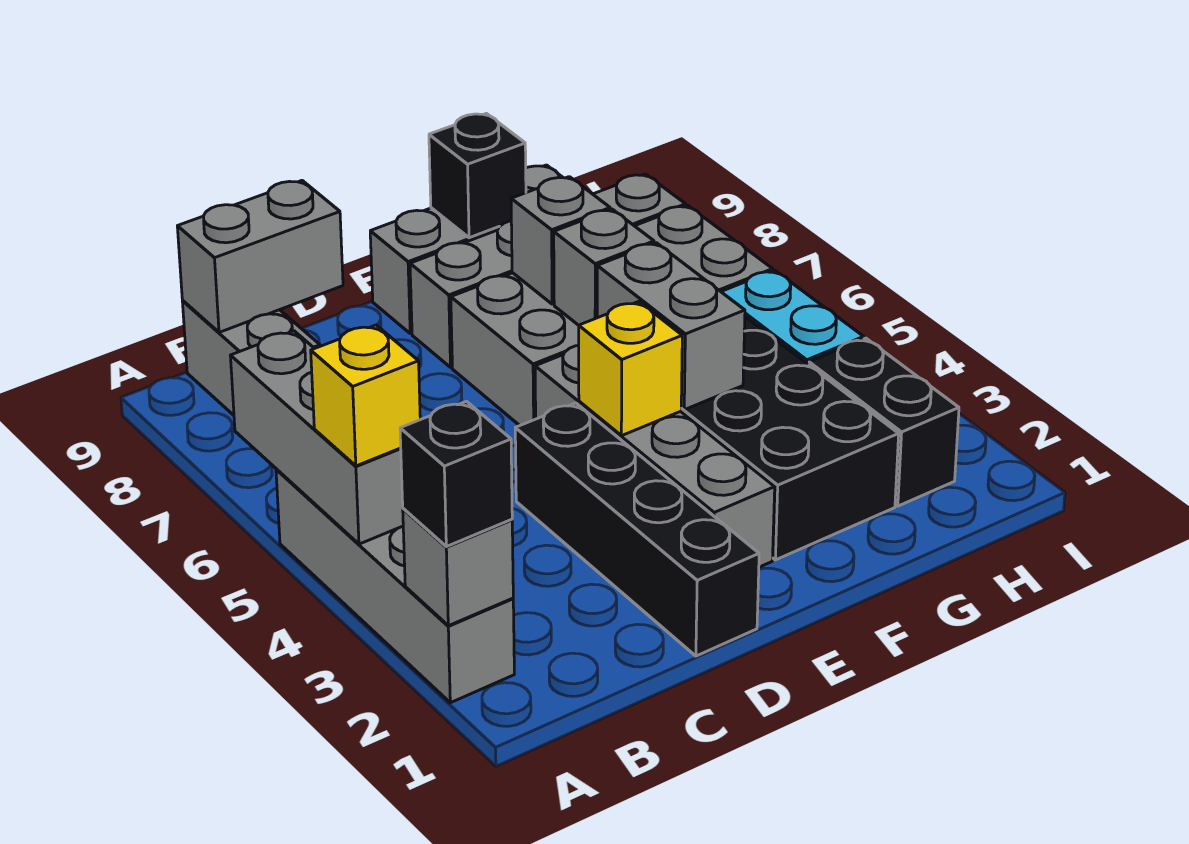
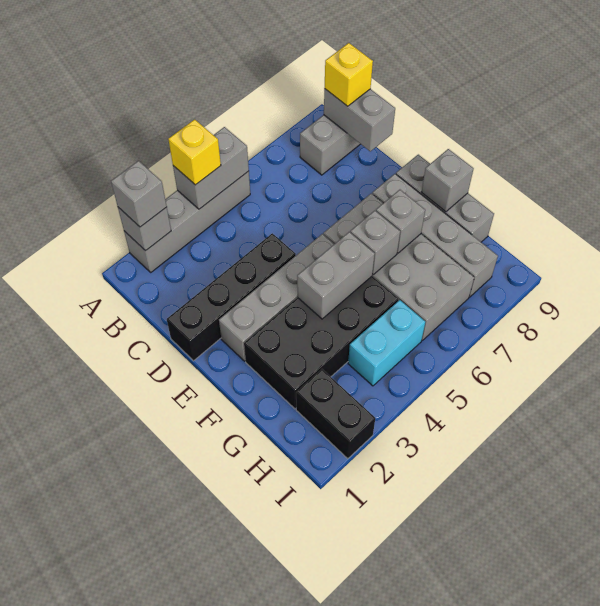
black 1x1 brick [400,401,512,547] -> grey 1x1 brick [111,161,167,227]
grey 1x3 brick [230,331,403,544] -> grey 1x2 brick [173,127,249,209]
yellow 1x1 brick [579,302,682,436] -> yellow 1x1 brick moved to [325,43,373,106]
black 1x1 brick [429,113,526,238] -> grey 1x1 brick [421,149,474,212]
black 1x2 brick [809,338,959,506] -> black 1x2 brick turned to [296,369,375,459]

